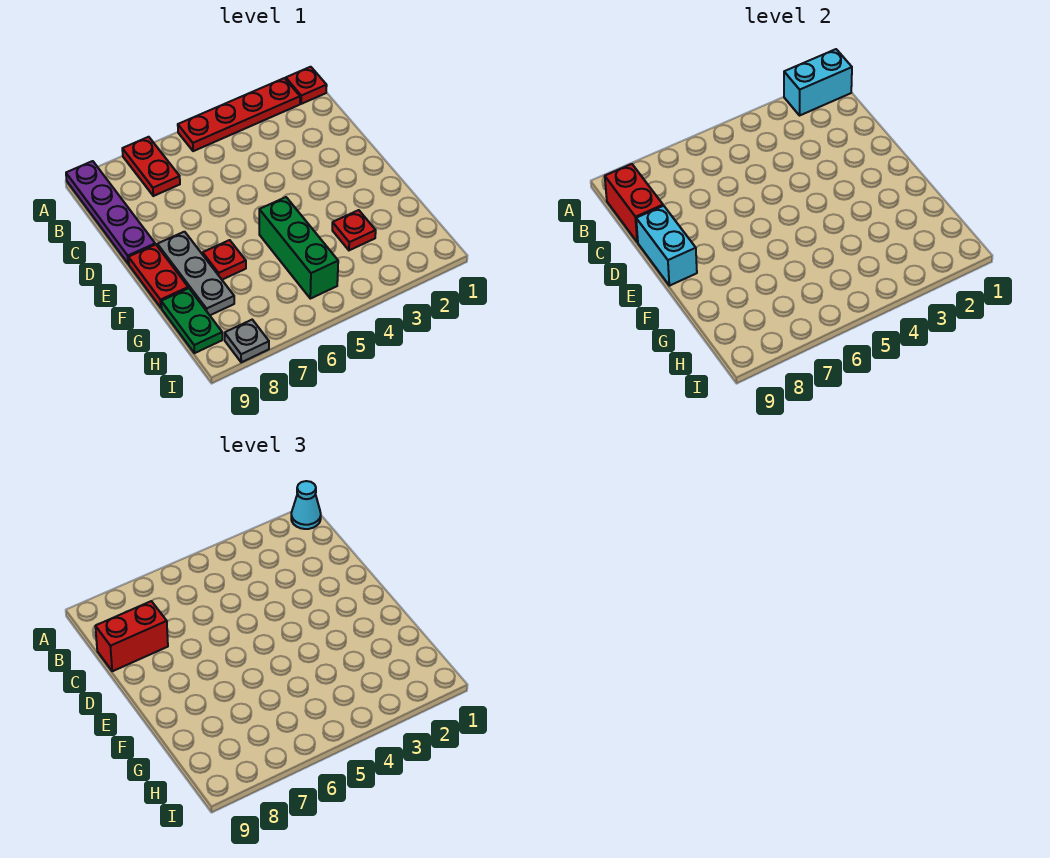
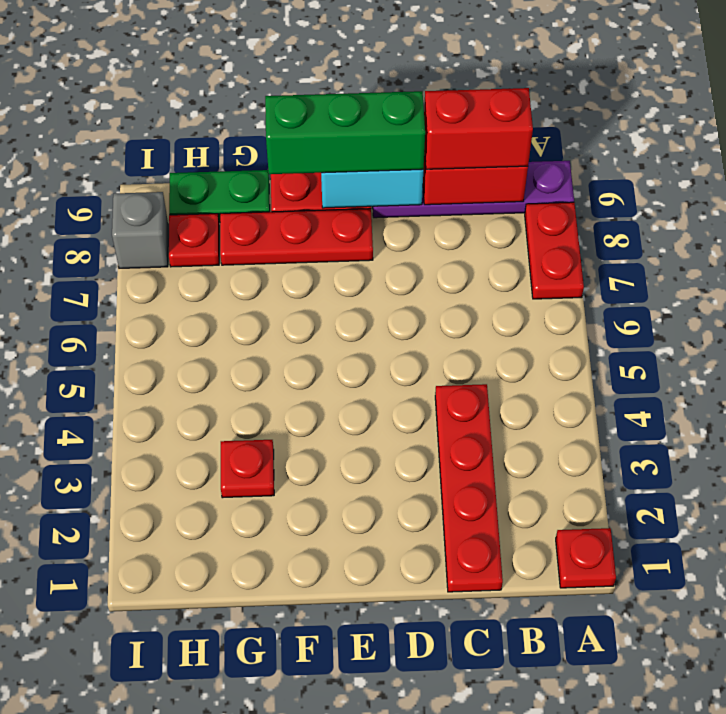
cyan 1x2 brick [784,49,852,115] -> none
cyan 1x1 cone [291,481,321,529] -> none
red 1x4 plate [178,78,300,151] -> red 1x4 plate moved to [435,384,503,592]
red 1x2 plate [122,137,180,196] -> red 1x2 plate turned to [525,202,584,299]
red 1x2 brick [95,601,168,671] -> red 1x2 brick turned to [424,88,533,169]
grey 1x3 plate [157,232,234,315] -> red 1x3 plate [220,209,373,265]
green 1x3 brick [259,197,338,299] -> green 1x3 brick moved to [265,91,425,174]
red 1x1 plate [203,240,246,280] -> red 1x1 plate moved to [169,214,219,267]
grey 1x1 plate [225,320,269,362] -> grey 1x1 brick [112,192,168,268]

